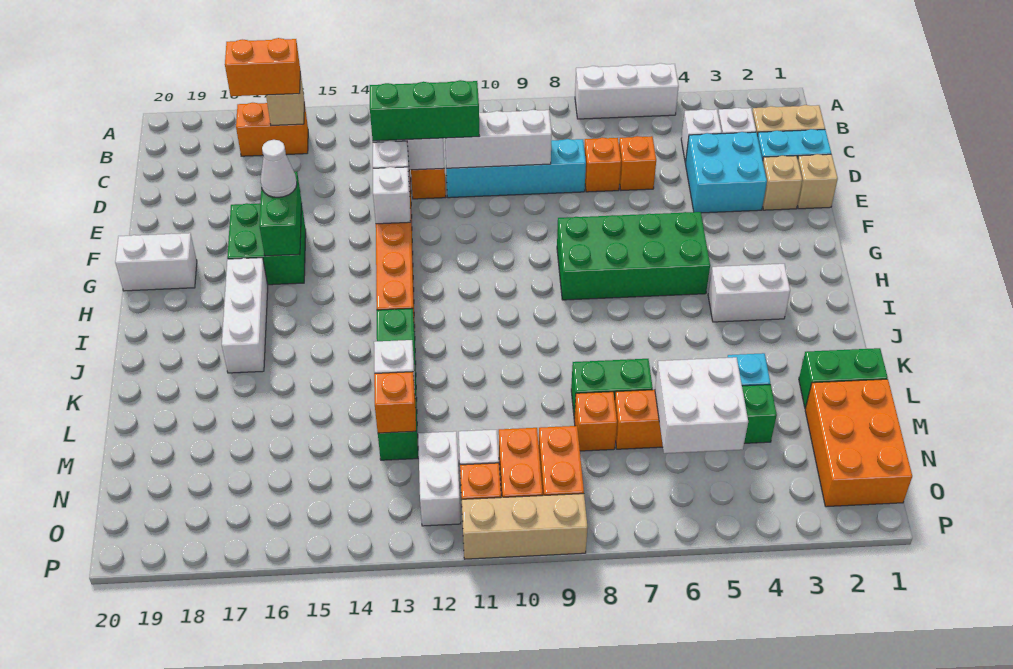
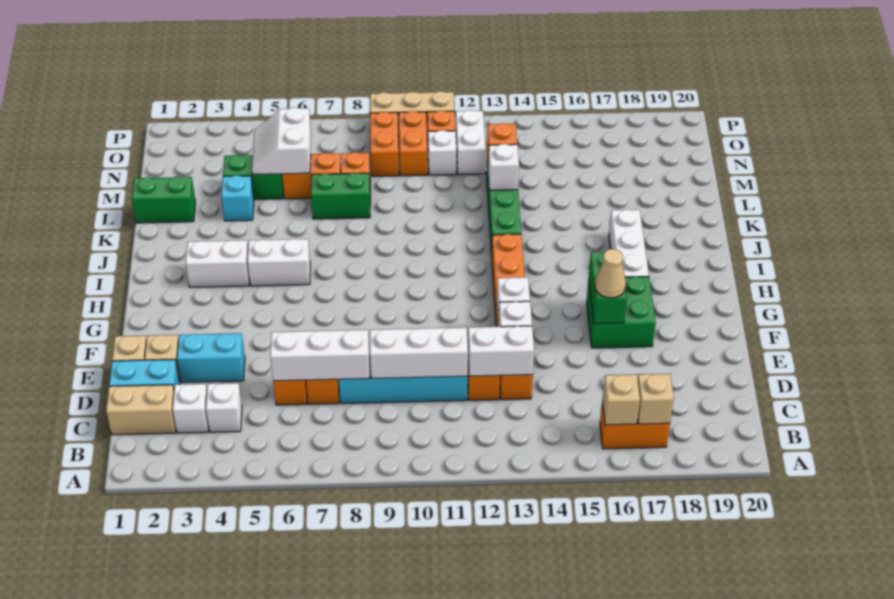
white 1x3 brick [575,63,679,119] -> white 1x3 brick moved to [270,330,370,381]
orange 1x2 brick [225,38,300,96] -> none
none -> tan 1x1 brick [638,374,674,424]
cyan 2x2 brick [686,132,767,213] -> cyan 1x2 brick [177,333,245,382]
green 1x3 brick [370,80,479,141] -> none
white 1x1 cone [261,140,297,197] -> tan 1x1 cone [595,249,626,298]
green 2x4 brick [557,212,710,300] -> none
white 1x2 brick [115,233,197,291] -> white 1x2 brick moved to [247,239,310,286]
orange 2x3 brick [805,379,912,507] -> none
white 2x2 brick [655,357,748,453] -> white 2x2 slope [252,107,311,175]

